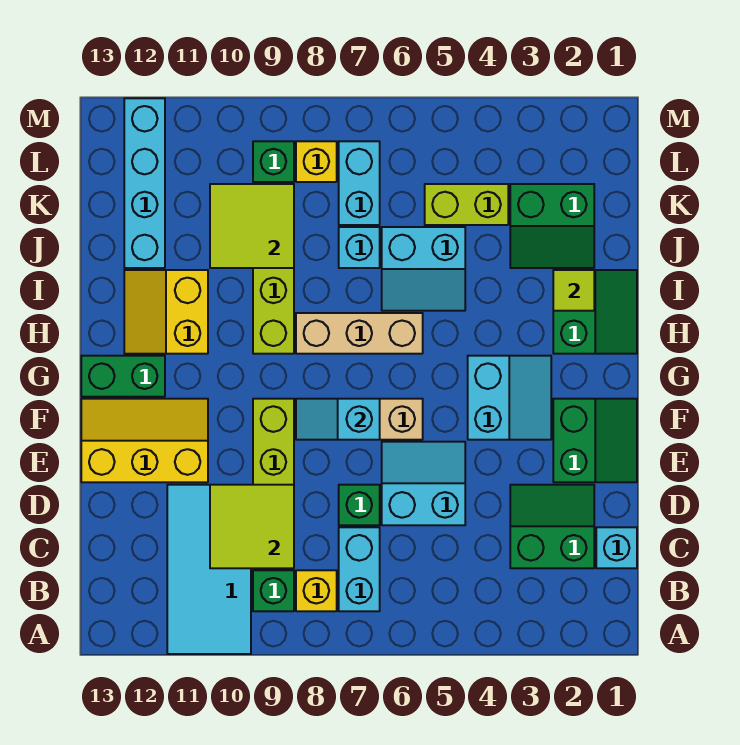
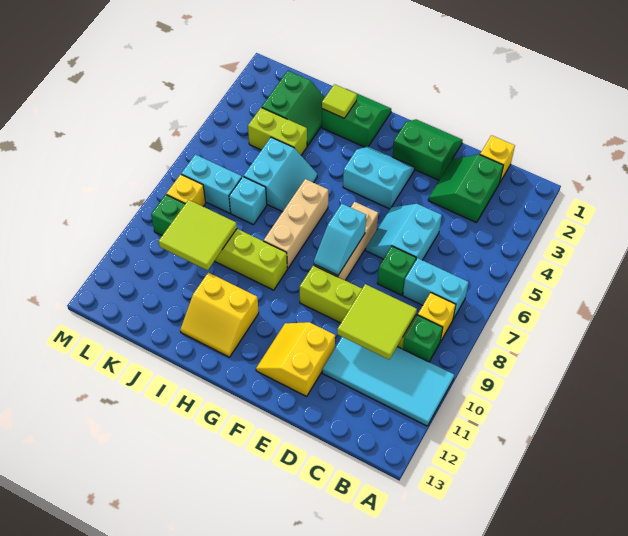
cyan 1x1 brick [596,527,637,568] -> yellow 1x1 brick [480,135,515,182]
yellow 2x3 slope [81,399,208,482] -> yellow 2x2 slope [256,322,335,396]
green 1x2 brick [81,356,165,397] -> none
cyan 1x4 brick [124,98,165,268] -> none
lime 1x2 brick [425,184,508,225] -> lime 1x2 brick turned to [248,107,307,155]

